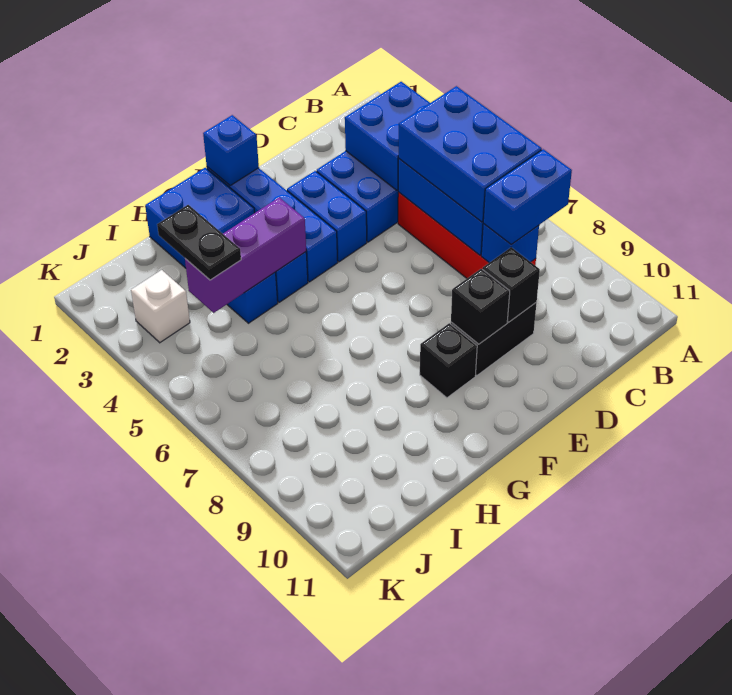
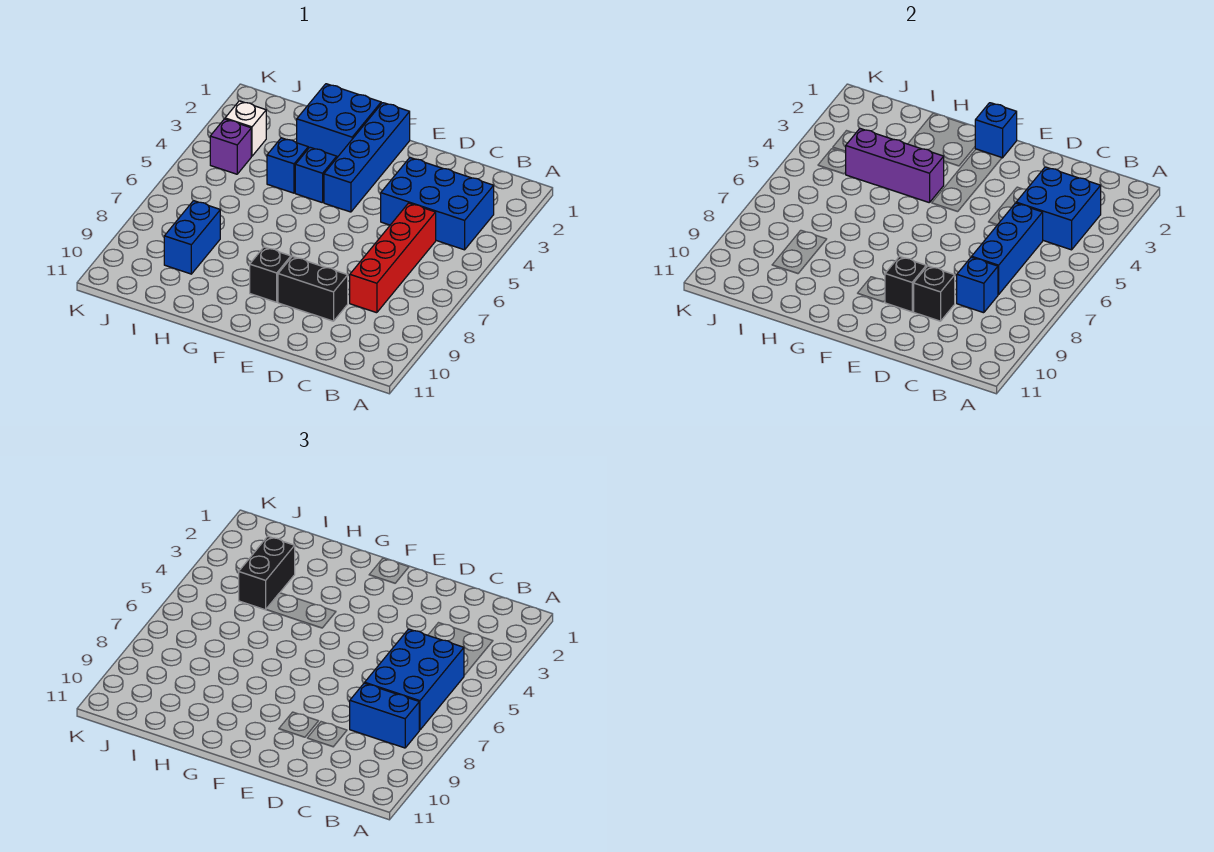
blue 1x2 brick [287,171,367,262] -> blue 1x2 brick moved to [164,201,220,274]
black 1x2 plate [157,205,241,280] -> black 1x2 brick [239,536,295,610]
none -> purple 1x1 brick [210,119,251,174]

